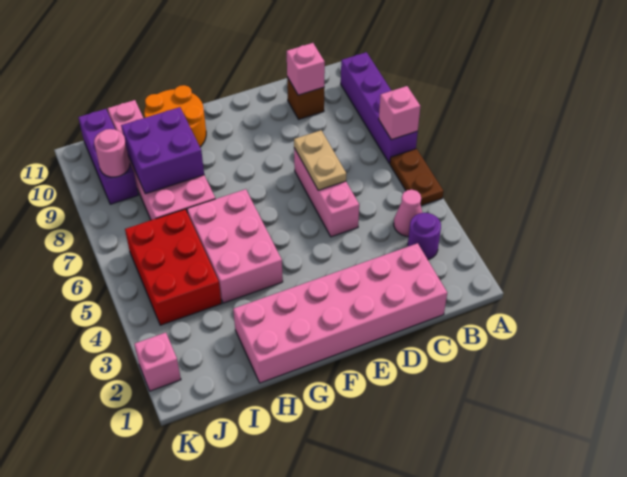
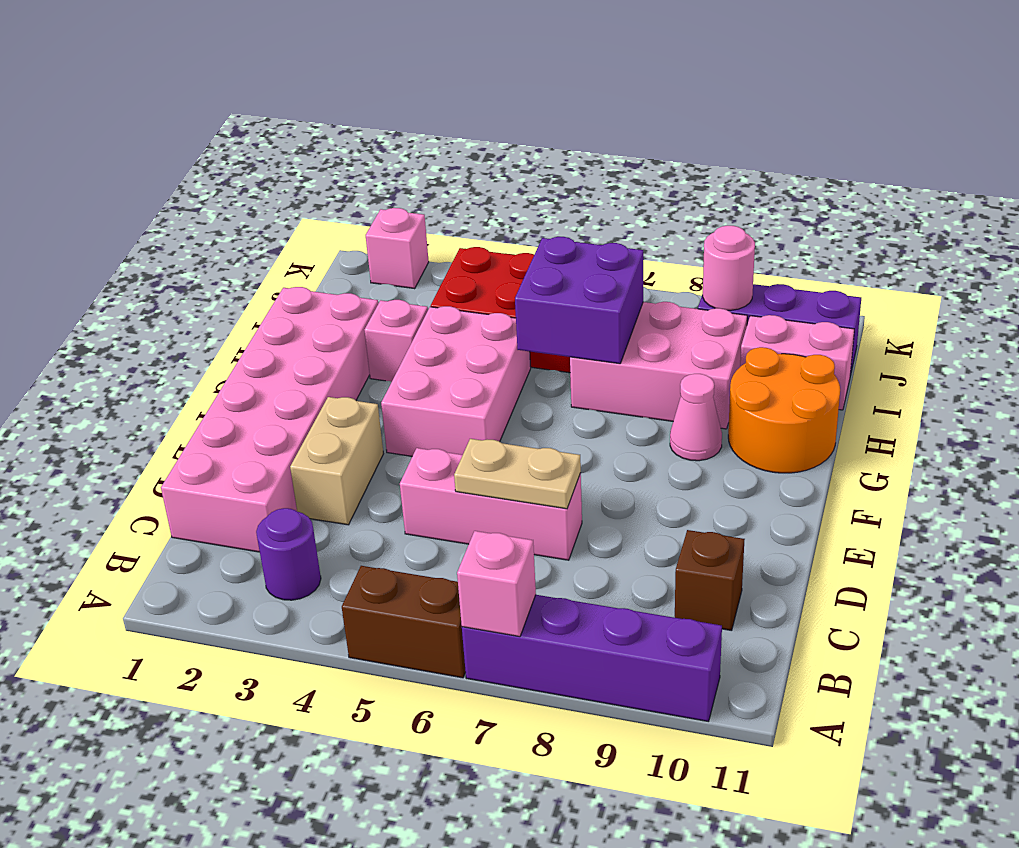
brown 1x2 plate [390,149,444,206] -> brown 1x2 brick [342,566,466,678]
pink 1x1 cone [394,190,422,236] -> pink 1x1 cone moved to [670,374,722,461]
pink 1x1 brick [287,43,325,95] -> pink 1x1 brick moved to [365,300,428,382]
none -> tan 1x2 brick [290,397,383,525]
pink 2x3 brick [187,189,283,303] -> pink 2x3 brick turned to [381,306,531,456]
purple 2x2 brick [121,107,204,194] -> purple 2x2 brick moved to [515,237,643,364]

